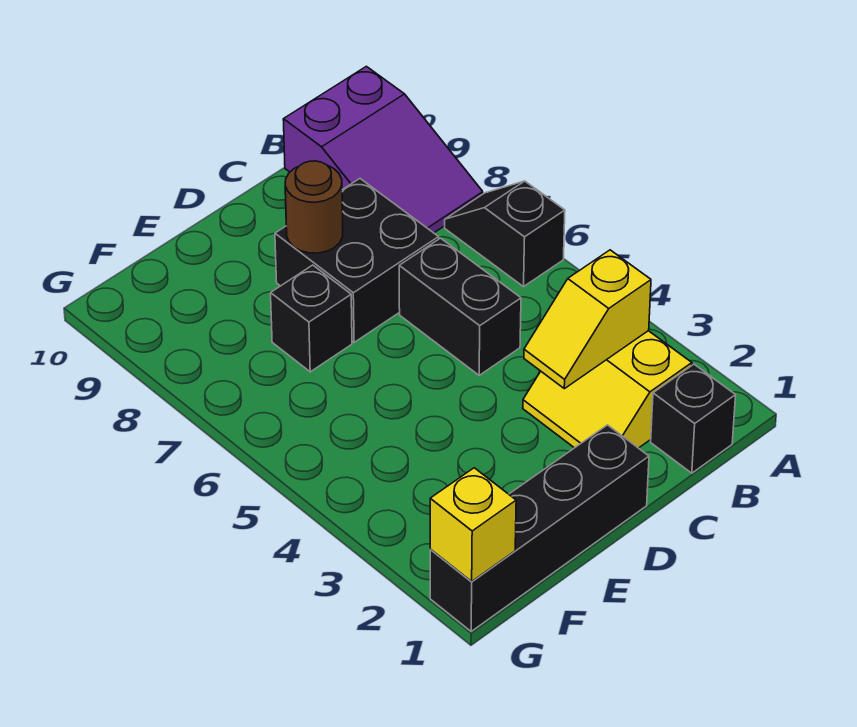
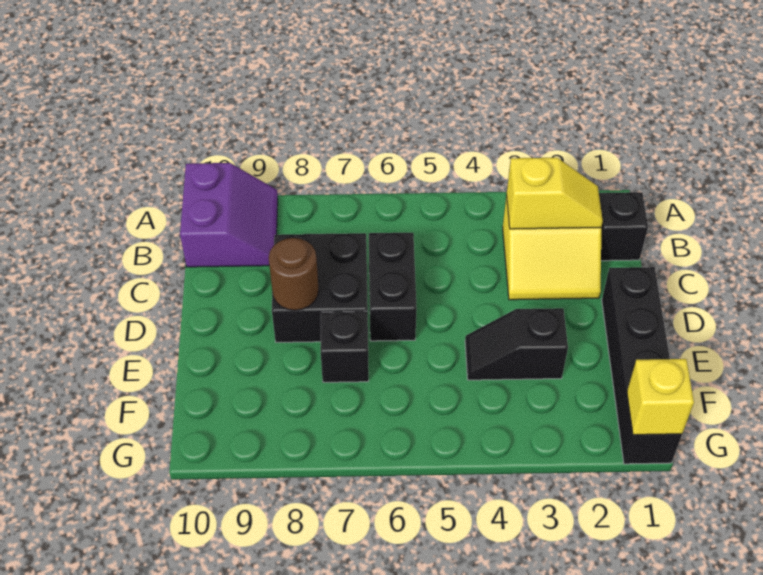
black 1x2 slope [445,181,565,287] -> black 1x2 slope moved to [465,308,568,380]
purple 2x3 slope [283,66,483,233] -> purple 2x2 slope [180,163,278,267]
yellow 1x2 slope [524,250,651,389] -> yellow 1x2 slope turned to [507,158,603,229]
black 1x2 brick [399,238,521,375] -> black 1x2 brick turned to [369,233,417,341]

